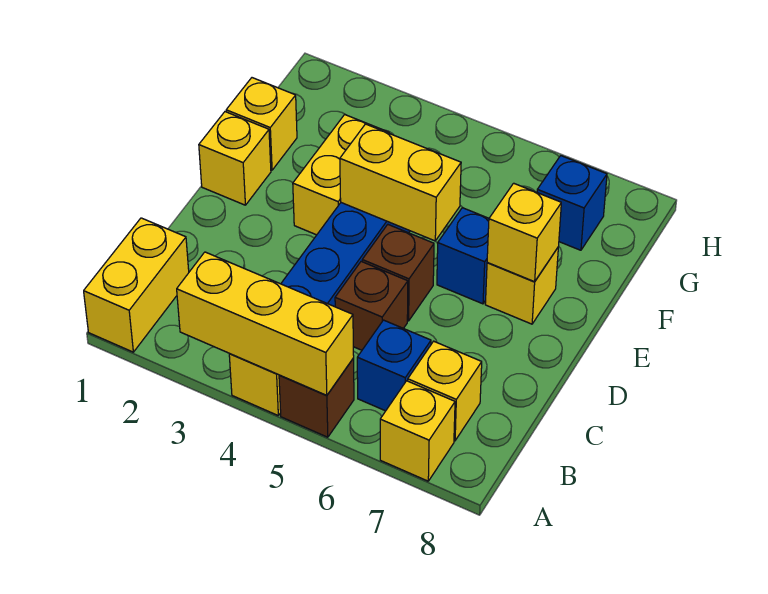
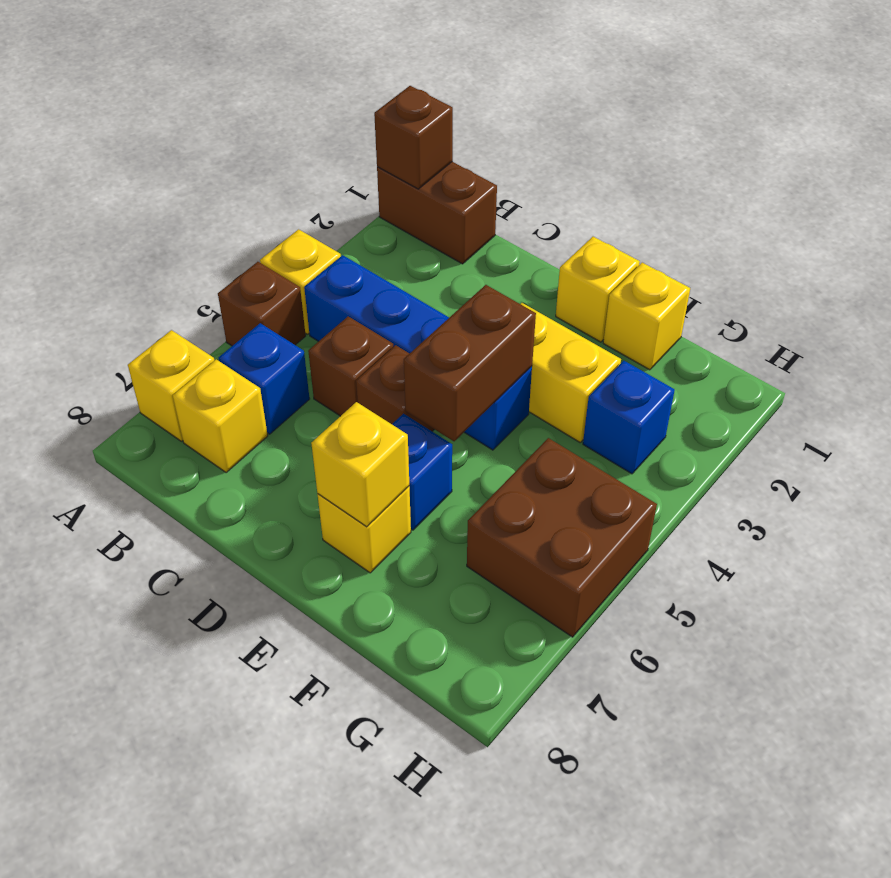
yellow 1x2 brick [84,218,189,352] -> brown 1x2 brick [377,162,497,264]
none -> brown 1x1 brick [374,86,453,189]
yellow 1x3 brick [177,252,354,396] -> none
yellow 1x2 brick [340,124,461,241] -> brown 1x2 brick [404,285,536,441]
none -> brown 2x2 brick [467,438,657,637]
blue 1x1 brick [537,156,607,250] -> blue 1x1 brick moved to [583,361,675,474]

